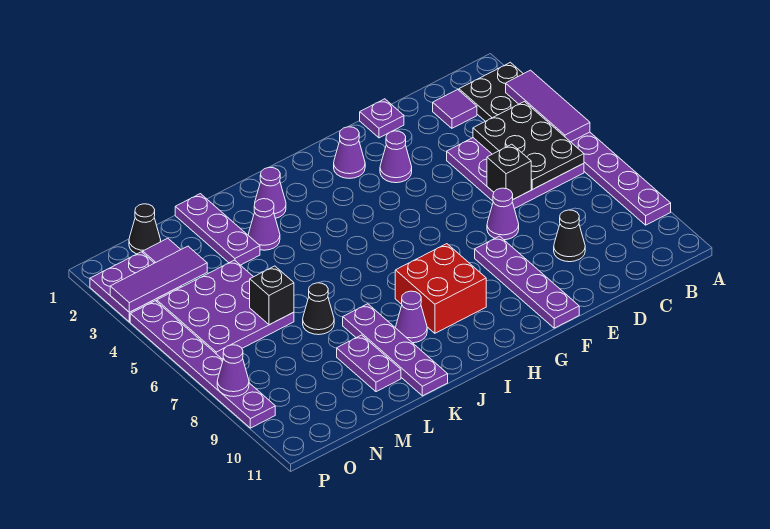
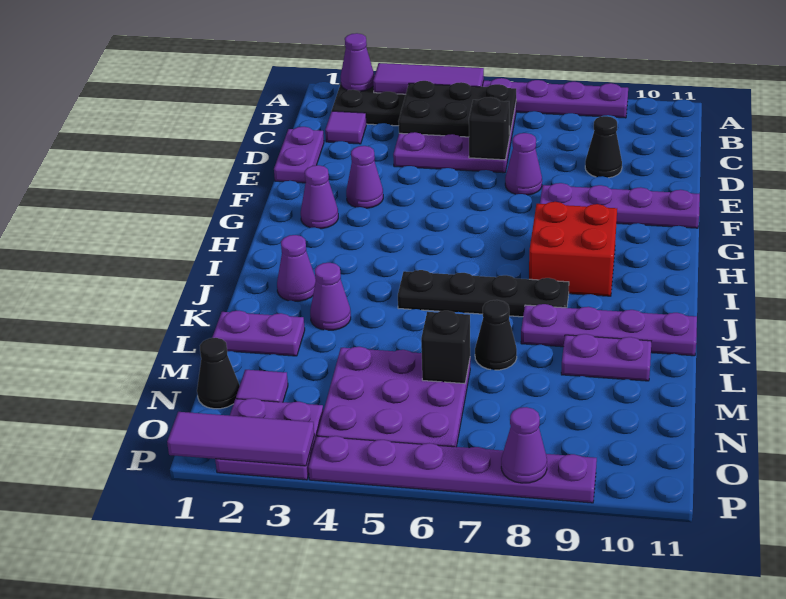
purple 1x1 plate [360,99,404,138] -> purple 1x2 plate [274,127,324,183]
none -> black 1x4 plate [398,270,569,317]
purple 1x1 cone [396,291,427,343] -> purple 1x1 cone moved to [341,33,374,92]
purple 1x3 plate [175,194,260,265] -> purple 1x2 plate [212,311,305,356]
purple 1x3 tile [110,246,207,312] -> purple 1x3 tile turned to [167,412,314,466]

